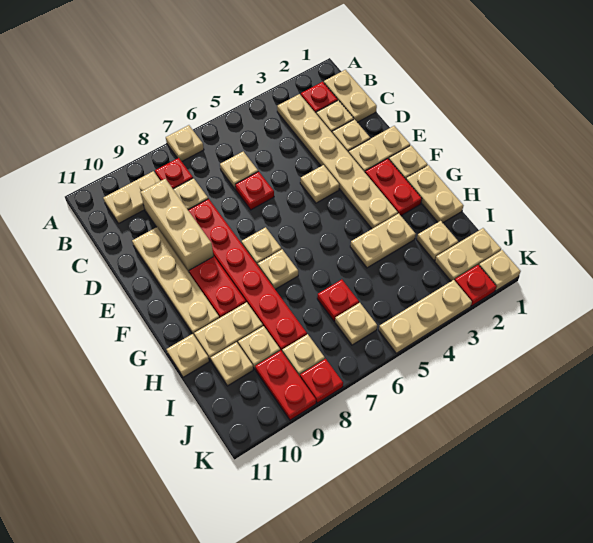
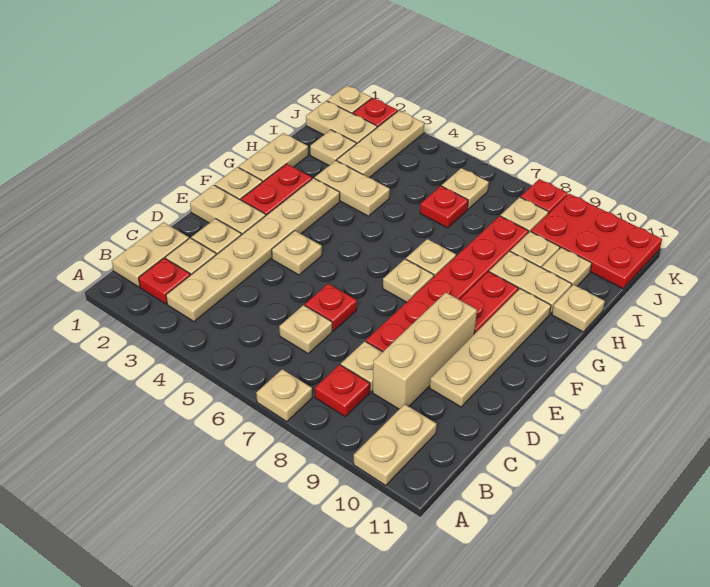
tan 1x2 plate [103,171,160,224] -> tan 1x2 plate turned to [353,404,437,485]
red 1x2 plate [255,350,316,420] -> red 2x3 plate [531,194,662,289]
tan 1x3 plate [379,280,472,353] -> tan 1x3 plate turned to [337,111,424,178]

